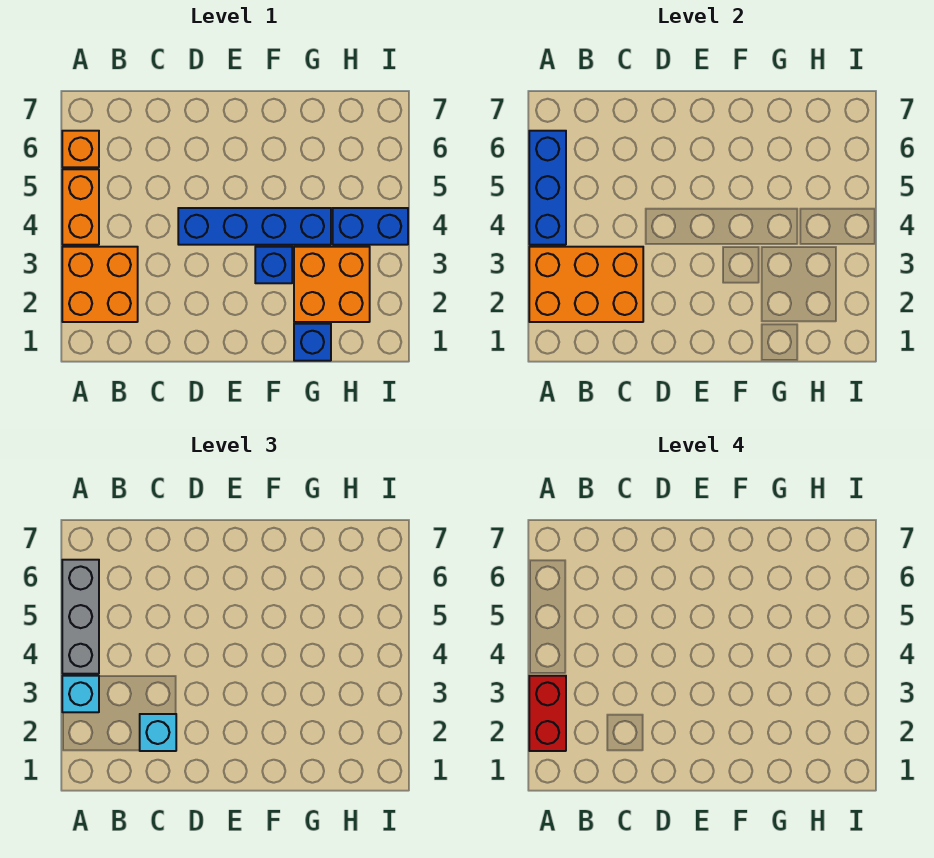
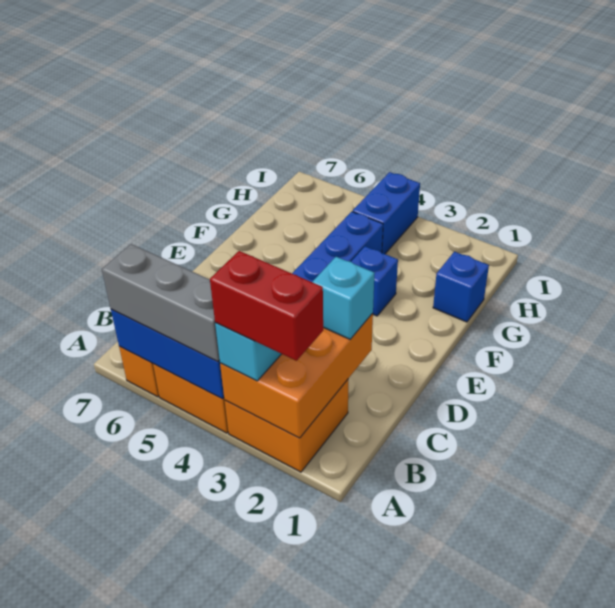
orange 2x2 brick [294,247,370,322] -> none

